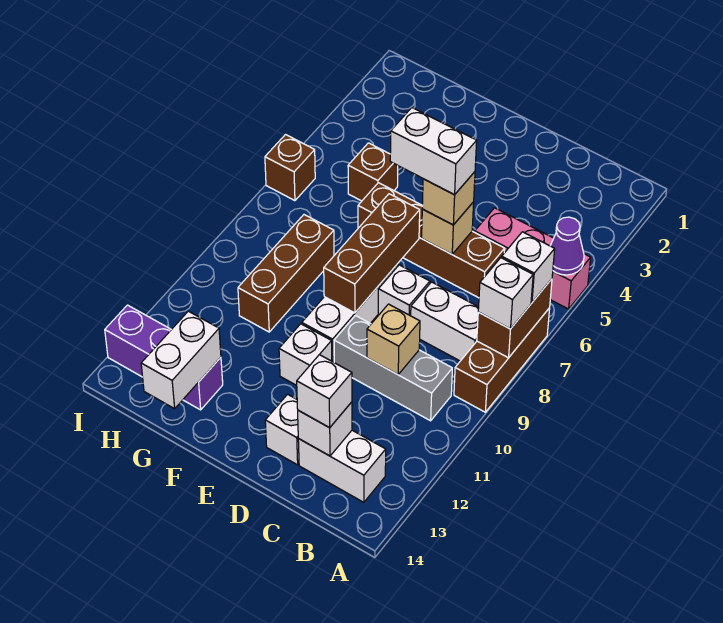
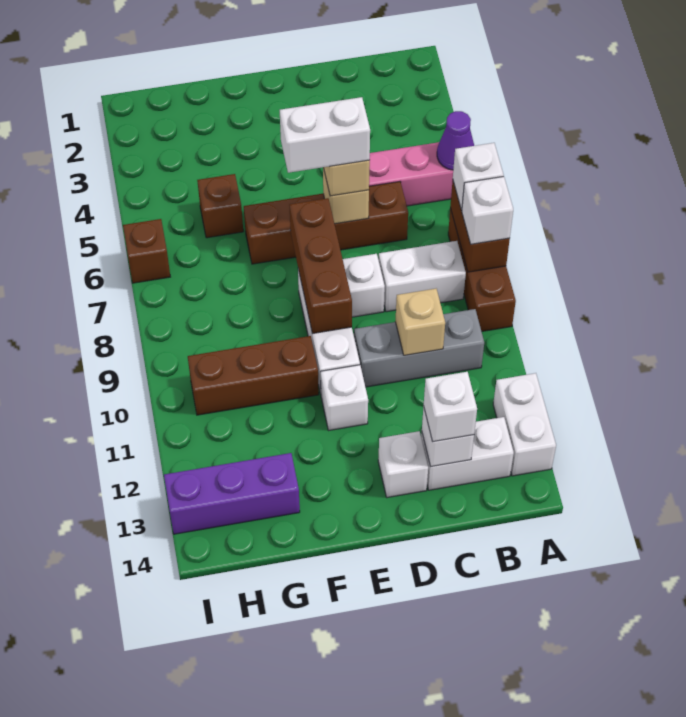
brown 1x3 brick [238,215,334,332] -> brown 1x3 brick turned to [188,336,319,415]
white 1x2 brick [141,311,221,409] -> white 1x2 brick moved to [493,373,556,476]

